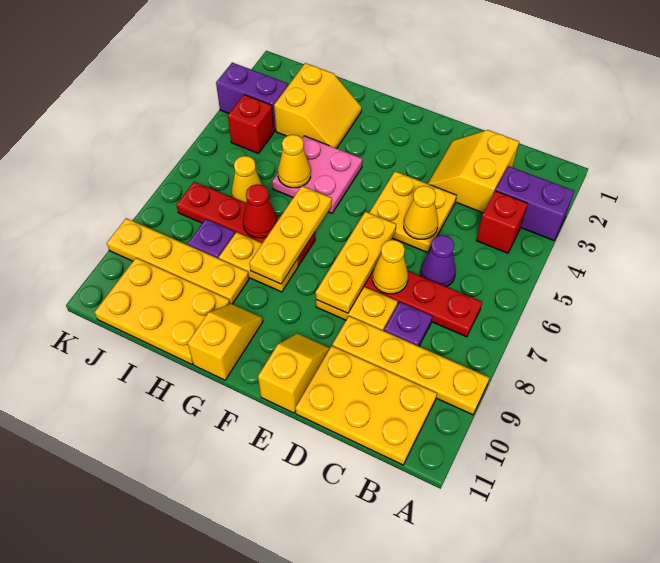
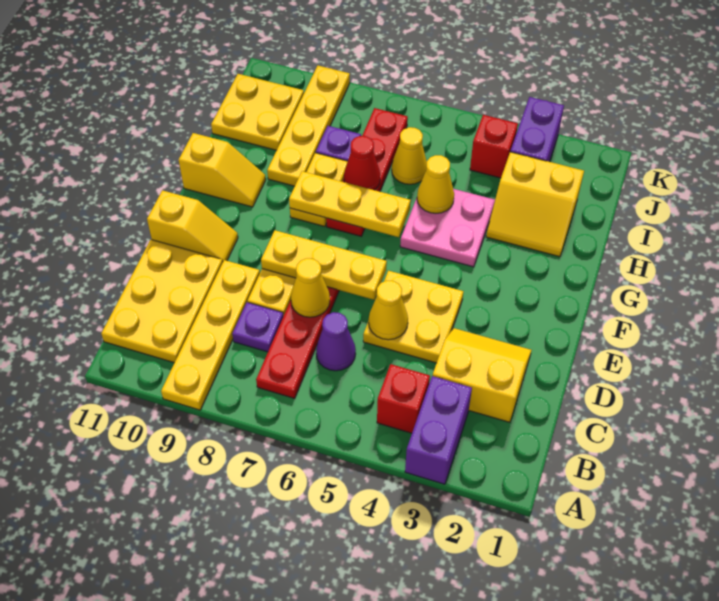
yellow 2x3 plate [95,258,230,364] -> yellow 2x2 plate [211,74,304,150]

